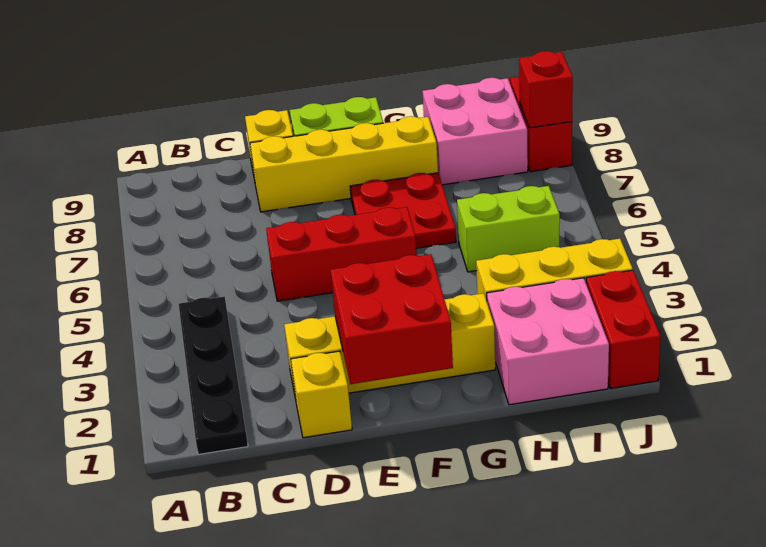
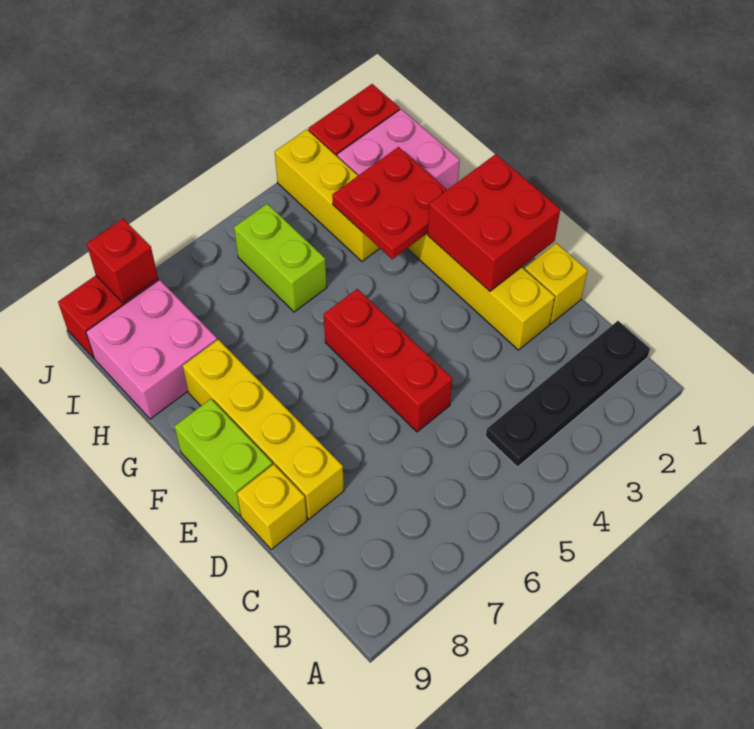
red 2x2 plate [350,173,456,248] -> red 2x2 plate moved to [332,147,447,259]

